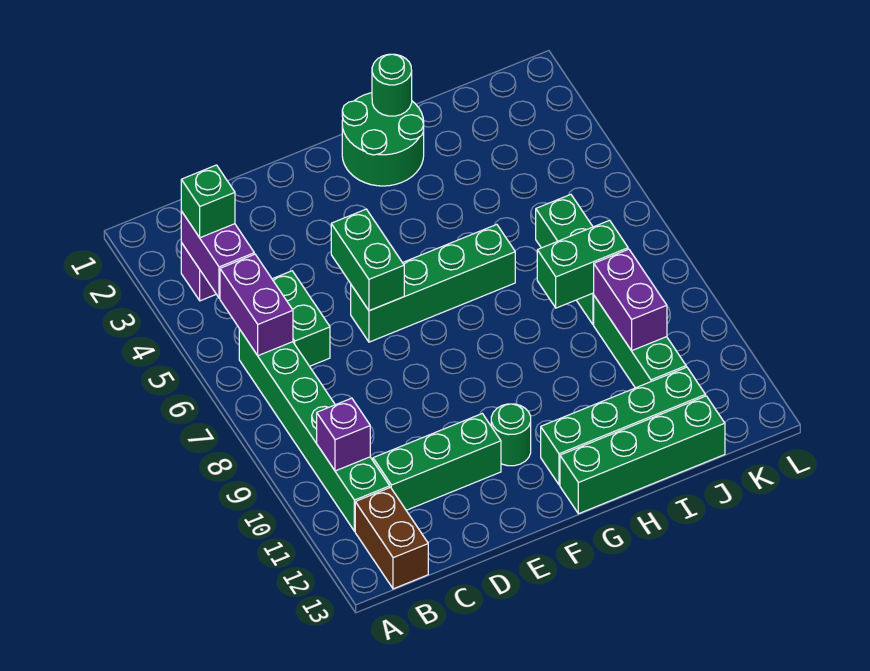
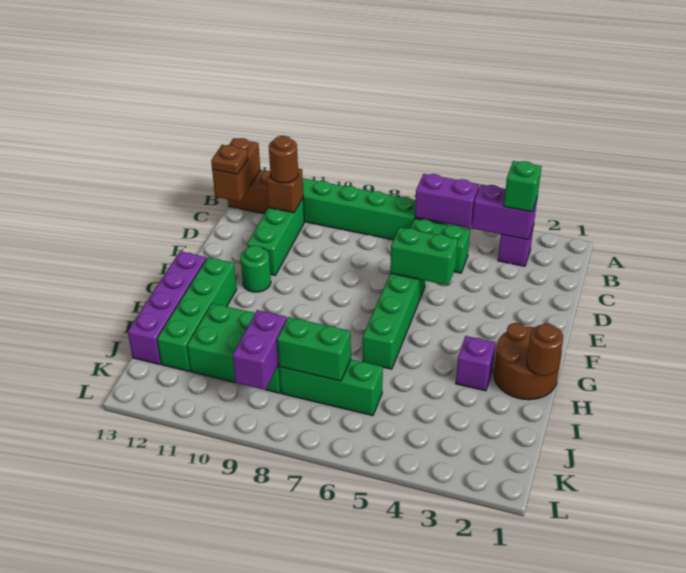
purple 1x1 brick [317,398,370,471] -> purple 1x1 brick moved to [456,336,496,391]
none -> brown 1x2 brick [212,138,260,202]
none -> brown 1x1 brick [266,168,303,213]
none -> brown 1x1 round brick [269,136,298,183]
none -> brown 1x1 plate [211,145,248,174]
green 2x2 round brick [342,93,424,186] -> brown 2x2 round brick [494,323,562,400]
green 1x4 brick [560,396,725,514] -> purple 1x4 brick [128,252,206,364]
green 1x1 round brick [372,54,412,116] -> brown 1x1 round brick [527,324,563,376]
green 1x2 brick [537,220,628,308] -> green 1x2 brick turned to [277,317,351,381]
green 1x3 brick [594,296,686,388] -> green 2x3 brick [187,303,281,393]
purple 1x2 brick [594,249,667,351] -> purple 1x2 brick turned to [233,310,287,390]

